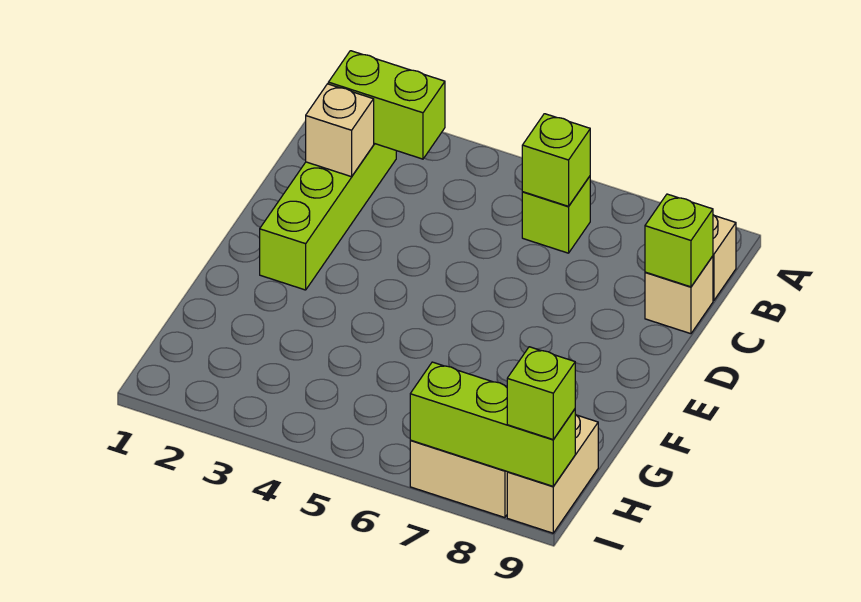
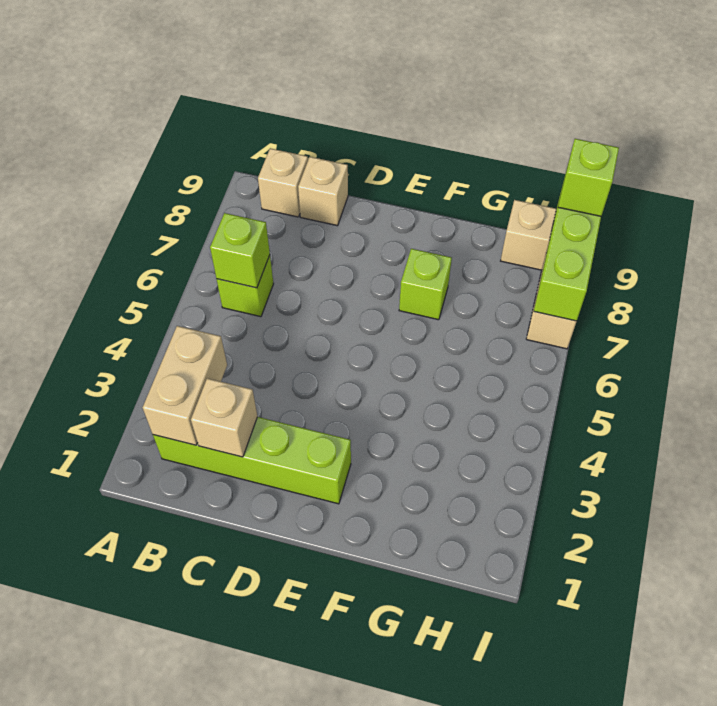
lime 1x2 brick [328,51,445,159] -> tan 1x2 brick [143,326,227,445]
lime 1x1 brick [645,194,713,287] -> lime 1x1 brick moved to [399,249,452,320]

